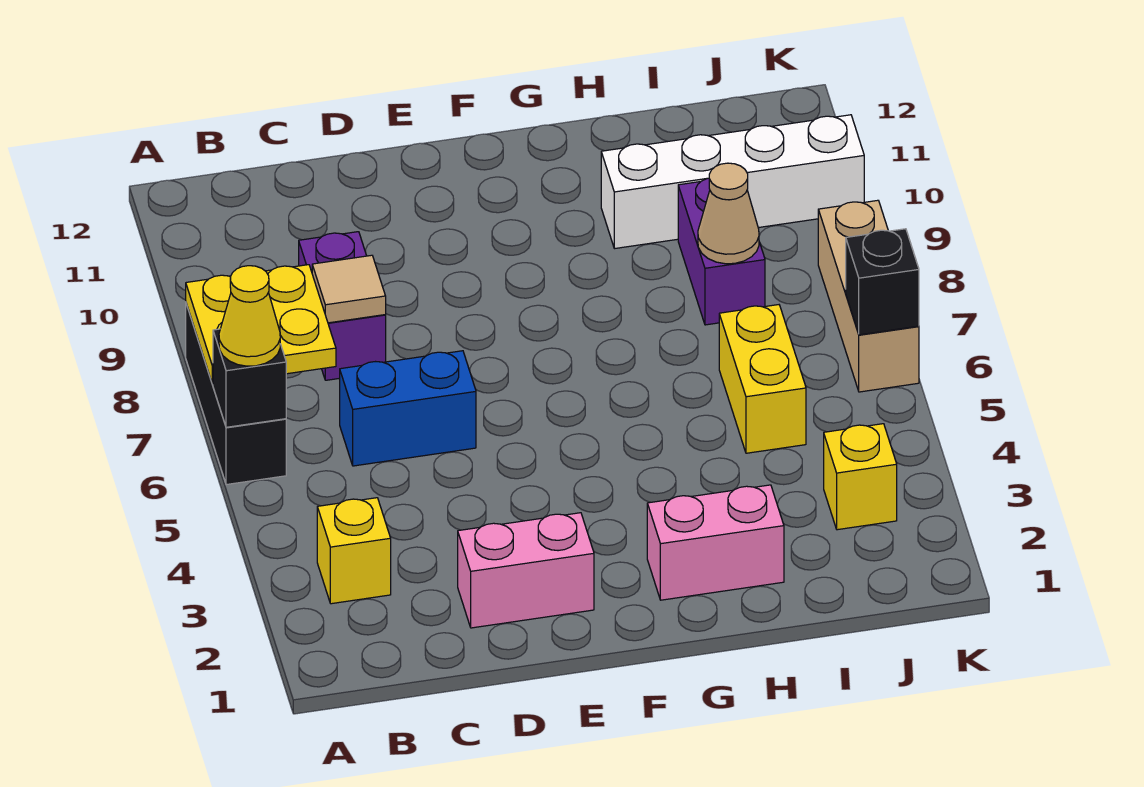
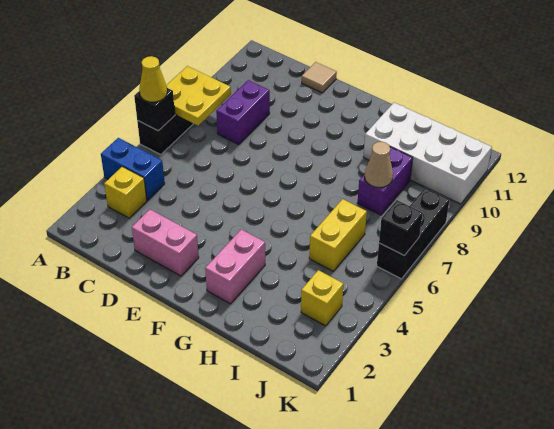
blue 1x2 brick [340,351,476,466] -> blue 1x2 brick moved to [101,138,165,200]
tan 1x1 tile [312,255,386,323] -> tan 1x1 tile moved to [302,62,337,93]
pink 1x2 brick [647,485,784,600] -> pink 1x2 brick turned to [205,229,265,304]
white 1x4 brick [601,115,864,249] -> white 2x4 brick [363,103,492,204]
tan 1x3 brick [818,200,919,392] -> black 1x3 brick [377,188,449,279]

